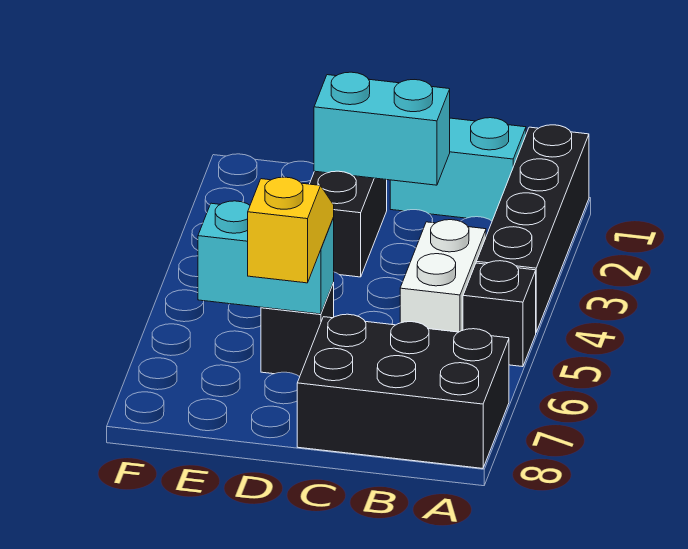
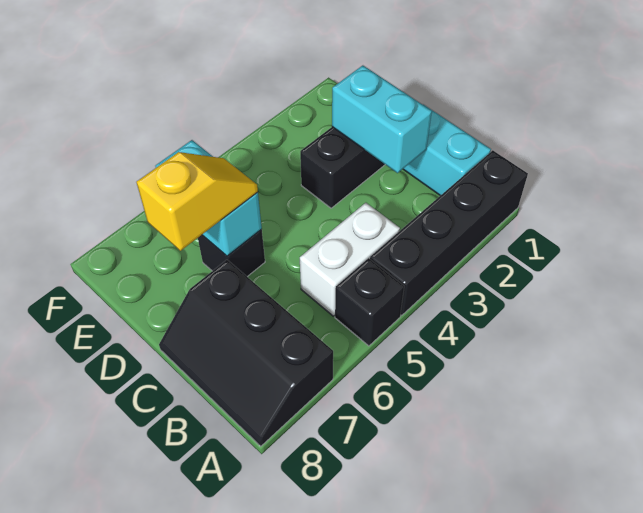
black 2x3 brick [297,314,509,468] -> black 2x3 slope [159,260,333,446]

